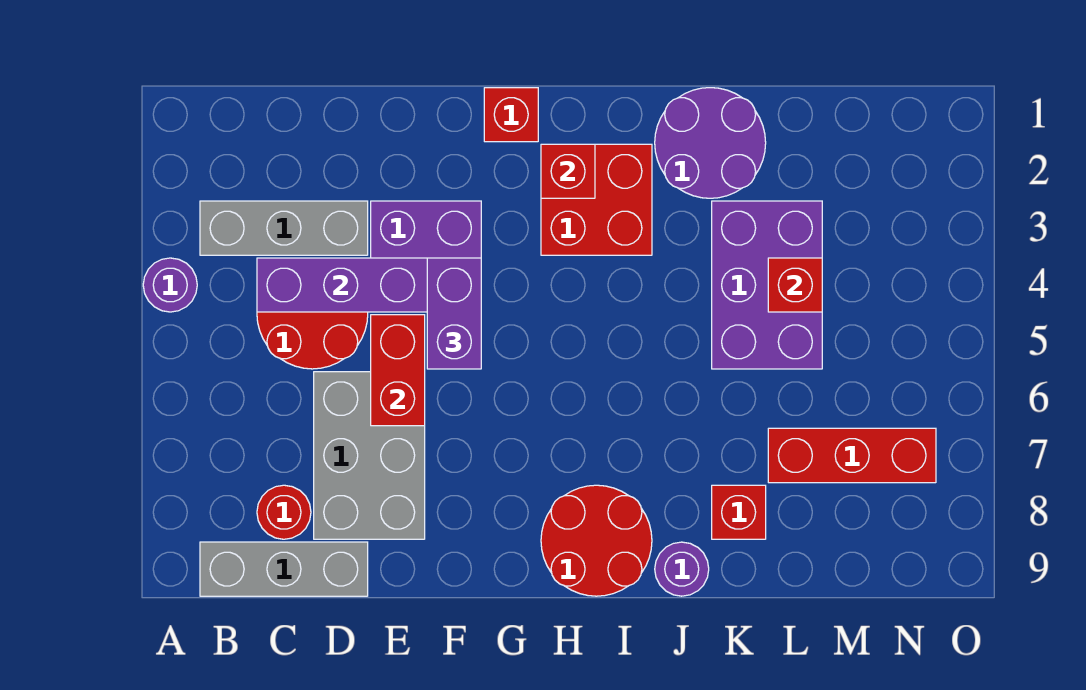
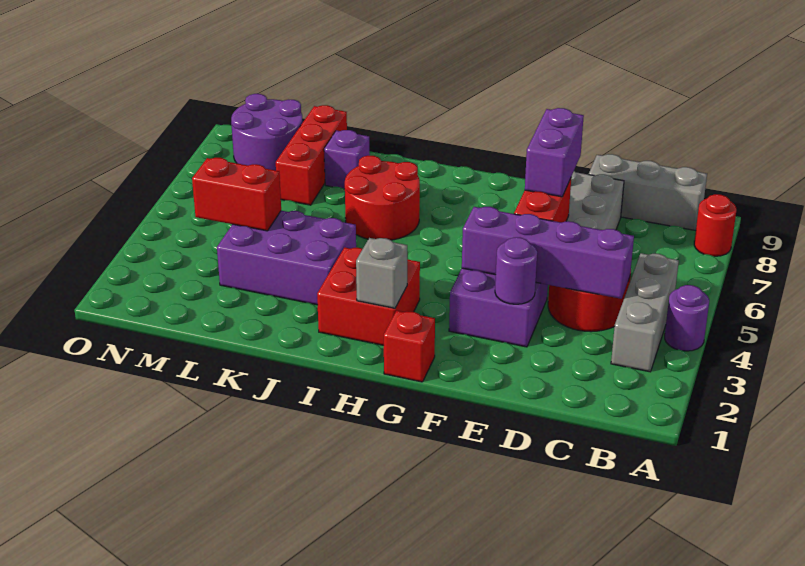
grey 1x3 brick [200,201,368,255] -> grey 1x3 brick turned to [611,253,679,372]
red 1x1 round brick [257,485,311,539] -> red 1x1 round brick moved to [694,194,736,256]
purple 1x2 brick [427,258,481,369] -> purple 1x2 brick moved to [525,108,584,197]
red 1x1 brick [541,144,595,198] -> grey 1x1 brick [356,238,407,308]
red 2x2 round brick [541,485,652,596] -> red 2x2 round brick moved to [345,156,420,240]
purple 2x2 round brick [655,88,766,198] -> purple 2x2 round brick moved to [231,94,303,170]
purple 1x1 round brick [655,542,709,596] -> purple 1x1 round brick moved to [495,237,537,304]
purple 2x3 brick [712,201,822,369] -> purple 2x3 brick turned to [217,211,356,305]
red 1x1 brick [712,485,766,539] -> purple 1x1 brick [324,130,370,189]
red 1x1 brick [768,258,822,312] -> red 1x2 brick [192,158,281,231]
red 1x3 brick [768,428,936,483] -> red 1x3 brick turned to [276,105,347,205]

